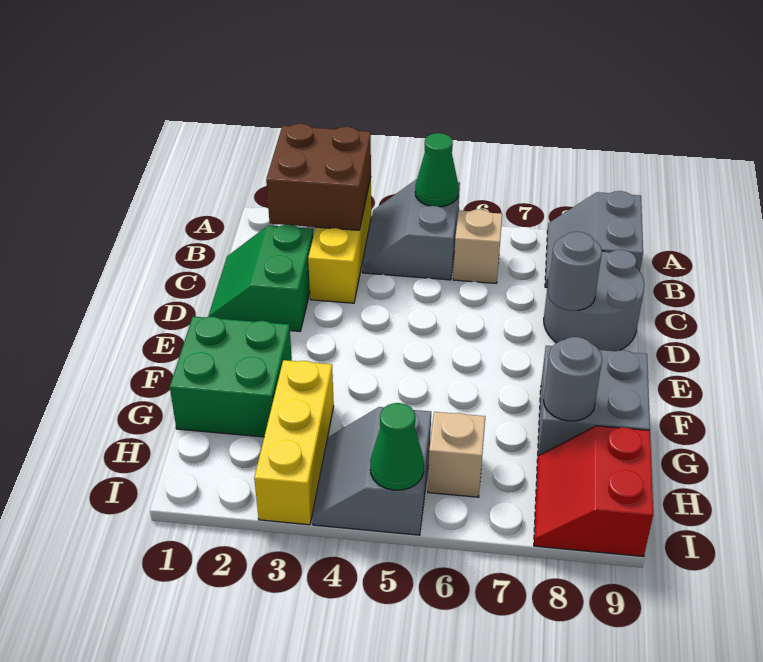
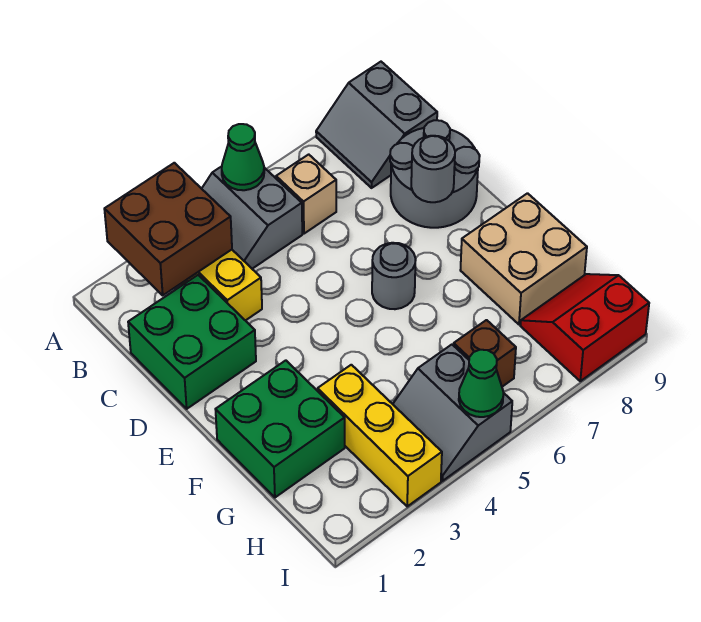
green 2x2 slope [208,225,313,331] -> green 2x2 brick [128,275,256,409]
grey 2x2 brick [538,346,650,456] -> tan 2x2 brick [460,193,587,324]
grey 1x1 round brick [544,337,602,421] -> grey 1x1 round brick moved to [372,243,416,309]
tan 1x1 brick [428,412,485,497] -> brown 1x1 brick [454,320,516,387]
red 2x2 slope [534,426,653,557] -> red 2x2 slope turned to [520,274,649,381]

